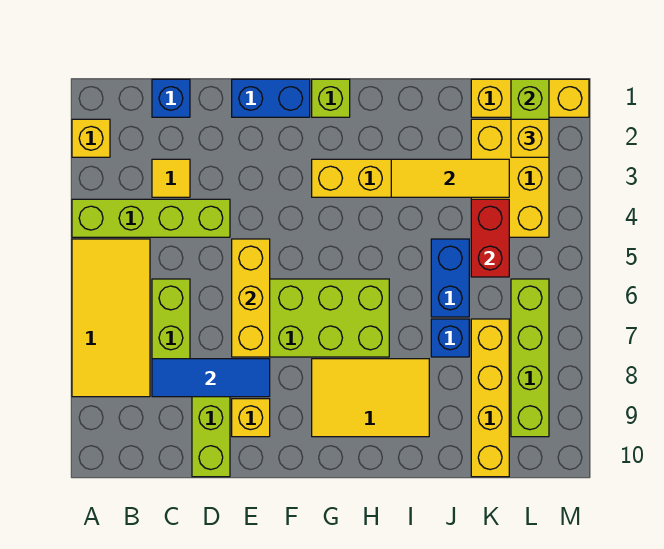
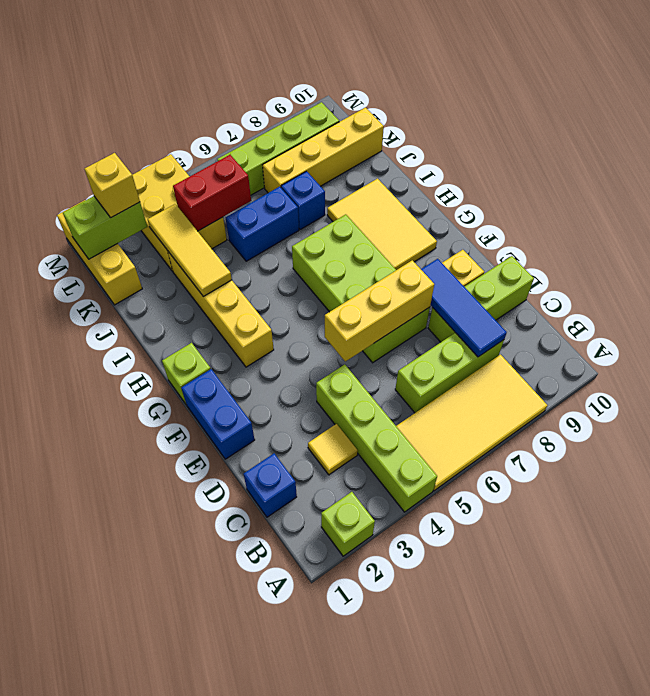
yellow 1x1 brick [72,119,110,157] -> lime 1x1 brick [321,492,375,556]
yellow 2x3 brick [471,119,549,237] -> yellow 2x3 brick turned to [132,154,227,271]

